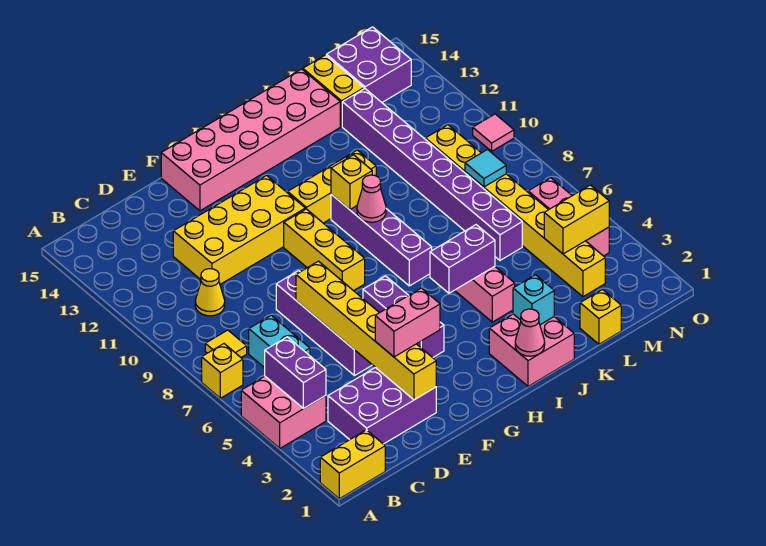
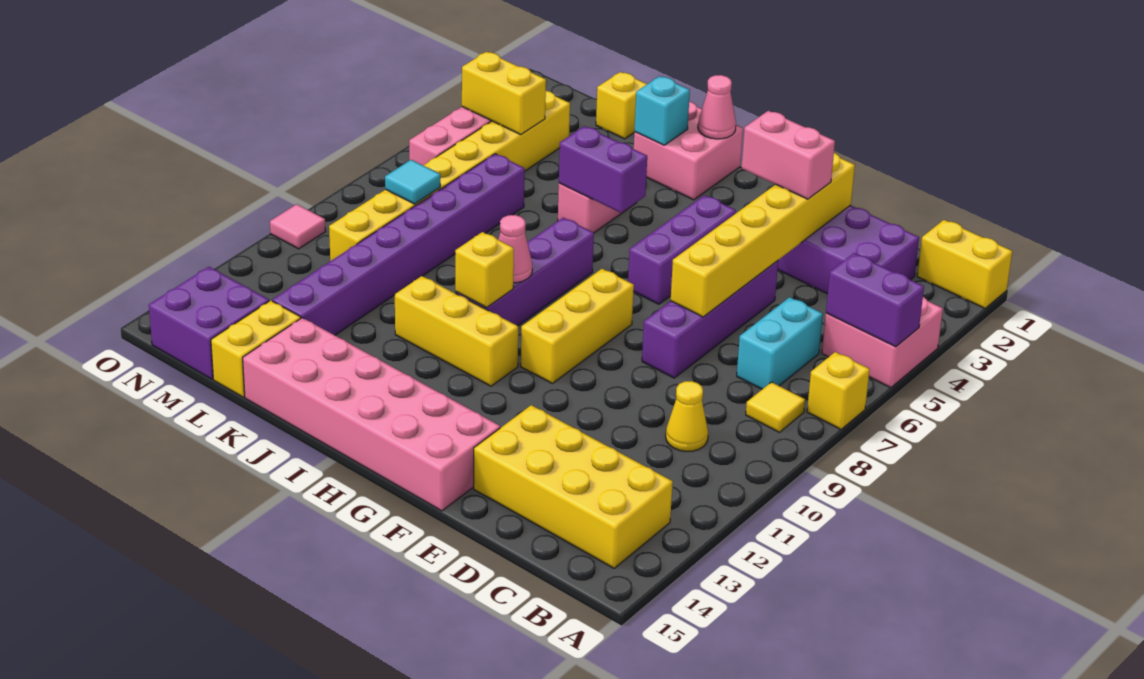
purple 1x2 brick [265,337,326,408] -> purple 1x2 brick turned to [826,253,924,347]
yellow 2x4 brick [173,175,305,284] -> yellow 2x4 brick moved to [474,405,673,568]

